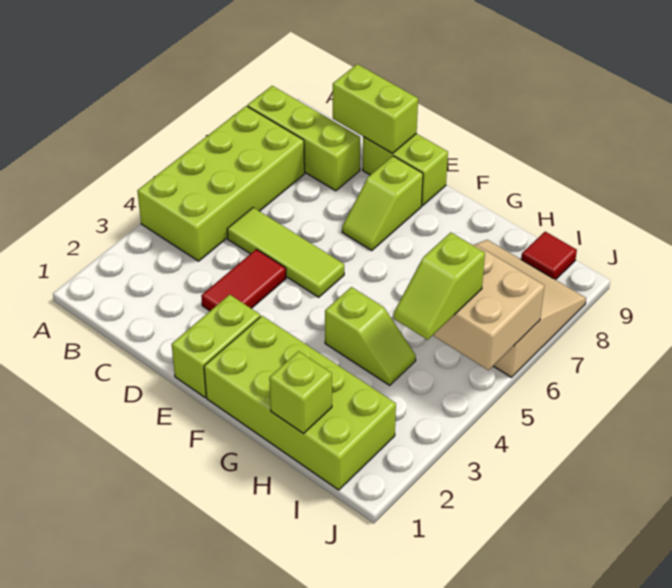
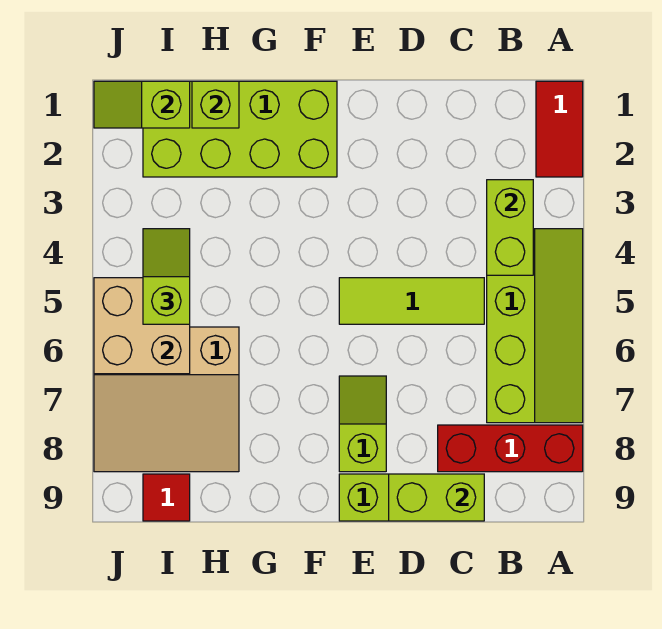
lime 2x4 brick [137,106,305,261] -> lime 2x4 slope [487,229,583,423]
lime 1x3 brick [247,86,360,191] -> red 1x3 brick [438,425,583,472]
red 1x2 tile [201,249,286,311] -> red 1x2 tile moved to [536,81,583,177]
lime 1x2 brick [172,295,260,397] -> lime 1x2 brick moved to [487,180,533,275]
lime 1x2 slope [325,287,416,385] -> lime 1x2 slope moved to [94,81,190,128]

